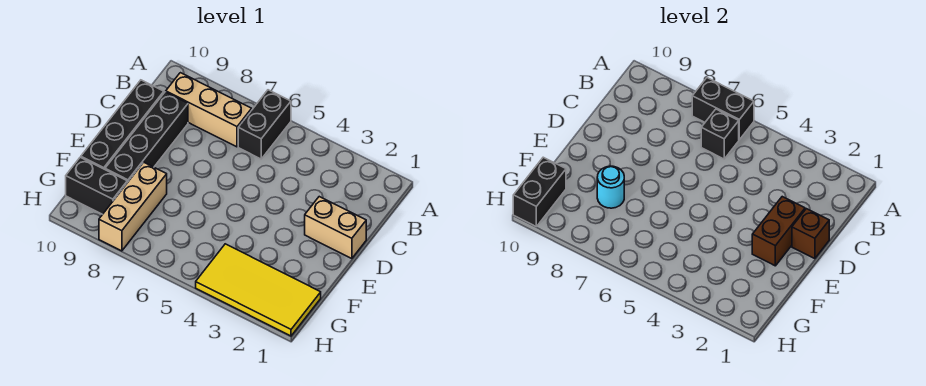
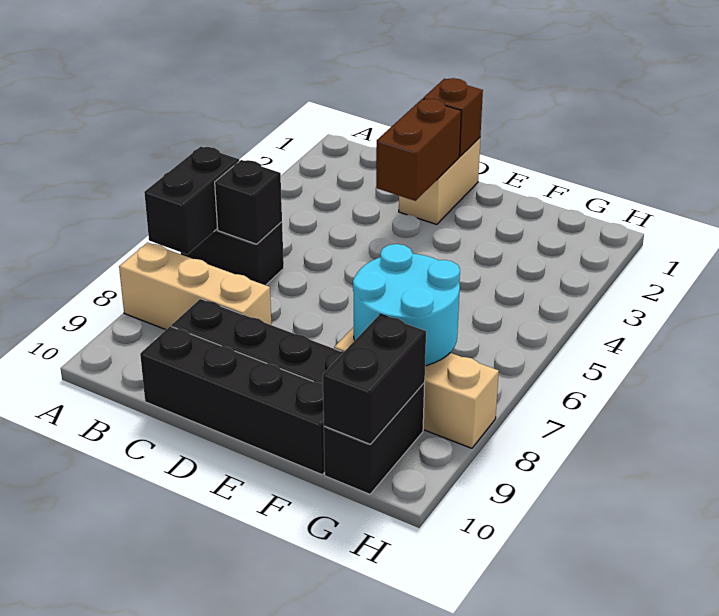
tan 1x3 brick [166,73,252,147] -> tan 1x3 brick turned to [119,242,271,330]
brown 1x2 brick [752,197,805,266] -> brown 1x2 brick turned to [376,99,461,201]
cyan 1x1 round brick [597,166,624,208] -> cyan 2x2 round brick [353,244,460,366]
yellow 2x4 tile [196,244,321,336] -> none
black 1x2 brick [513,157,566,226] -> black 1x2 brick turned to [323,314,426,444]

